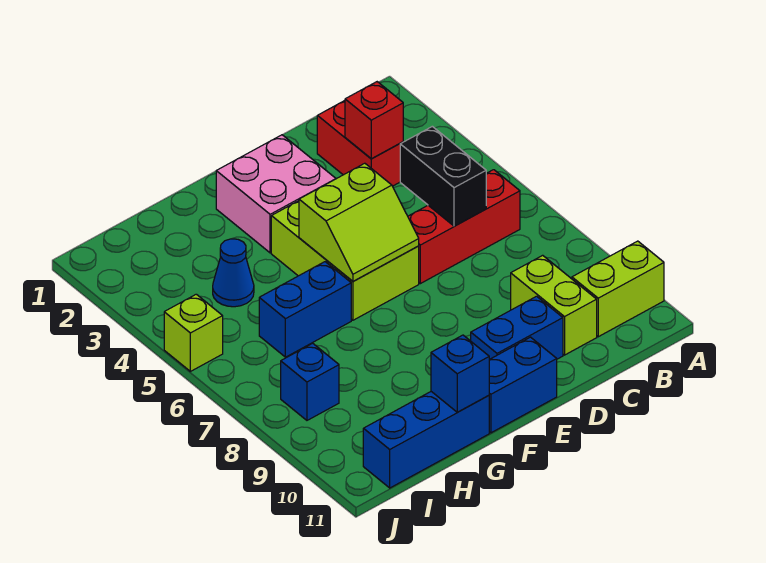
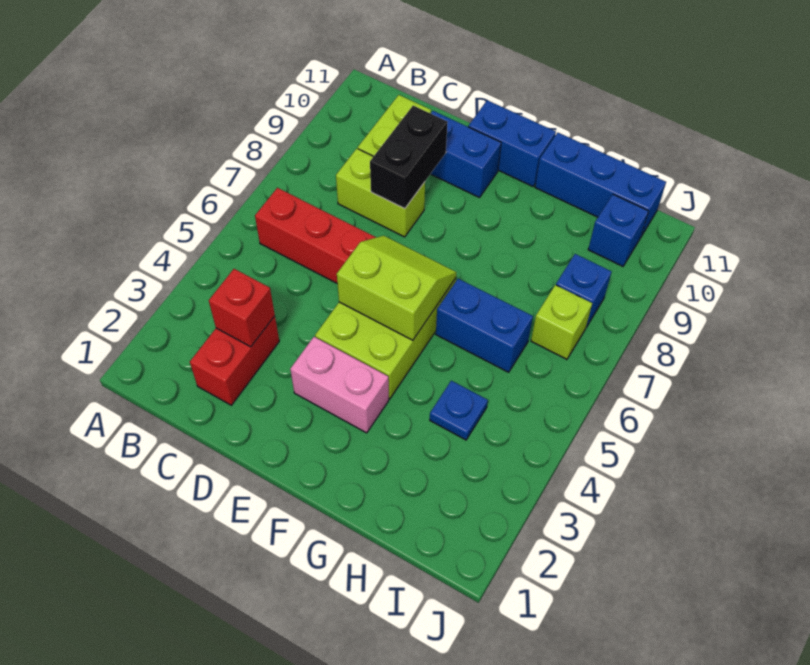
lime 1x2 brick [572,241,664,337] -> lime 1x2 brick moved to [336,149,425,237]
black 1x2 brick [400,126,486,226] -> black 1x2 brick moved to [370,106,448,209]
pink 2x2 brick [216,135,336,253] -> pink 1x2 brick [290,337,389,433]
blue 1x1 brick [431,335,489,412] -> blue 1x1 brick moved to [588,194,648,266]
blue 1x1 cone [213,239,254,307] -> blue 1x1 plate [430,381,488,440]
lime 1x1 brick [164,294,223,371] -> lime 1x1 brick moved to [531,285,592,359]

